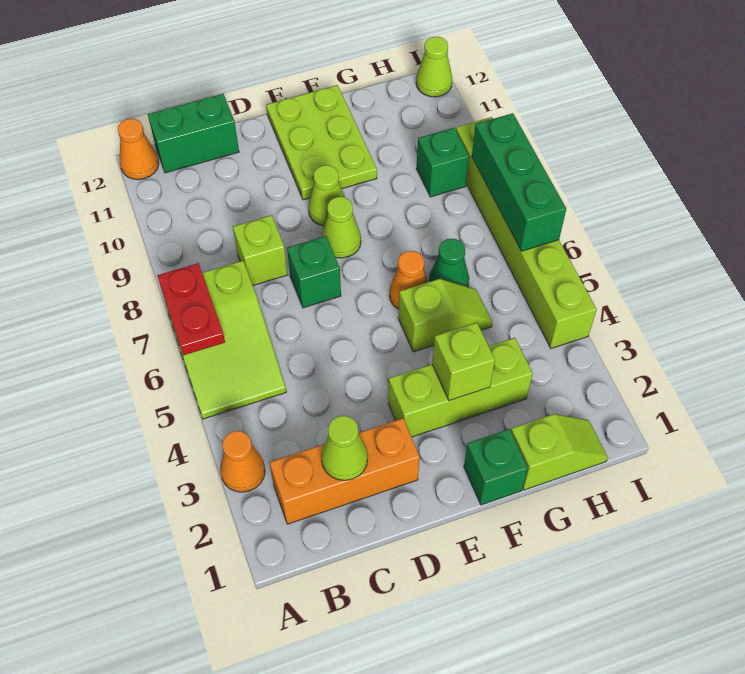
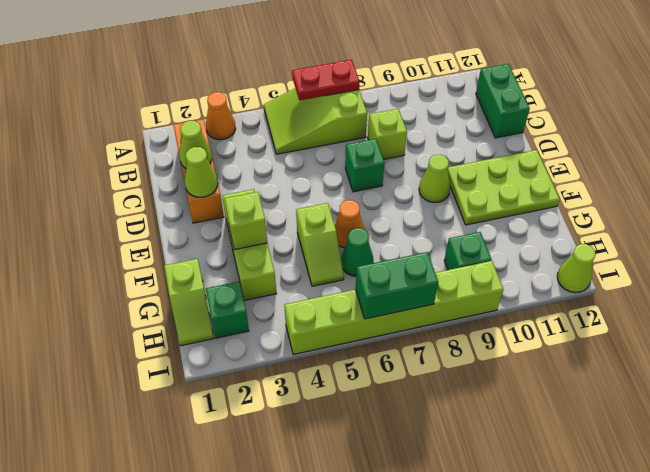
orange 1x1 cone [118,119,159,180] -> none
lime 1x1 cone [322,197,361,258] -> lime 1x1 cone moved to [185,147,218,197]
green 1x1 brick [464,429,528,505] -> green 1x1 brick moved to [206,281,249,338]
green 1x3 brick [472,113,566,251] -> green 1x2 brick [356,252,438,319]

